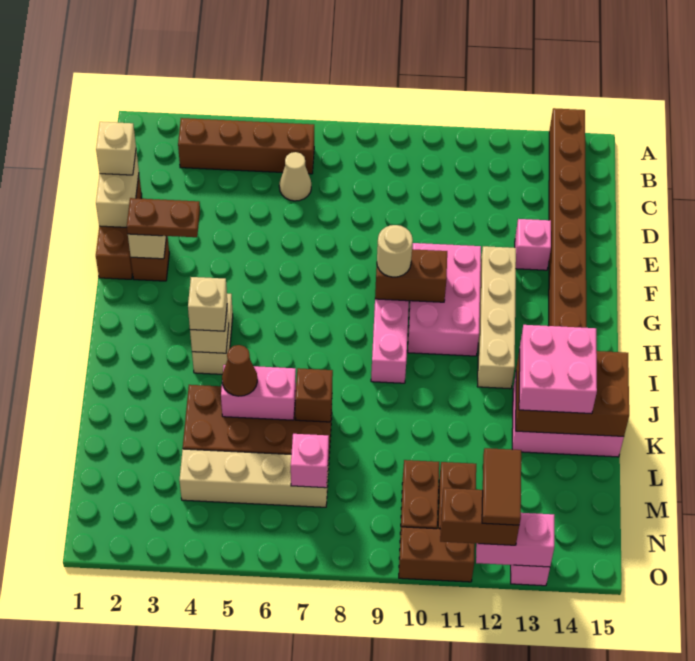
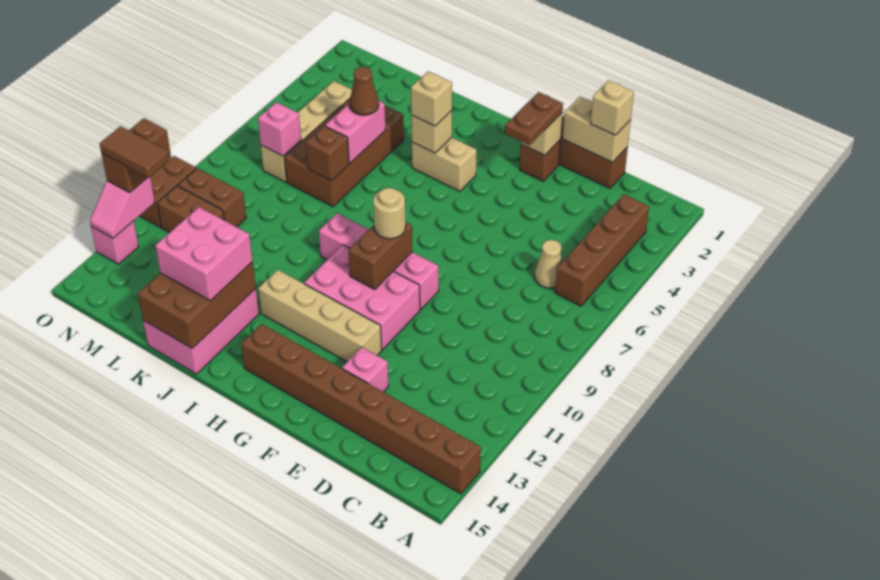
pink 1x2 brick [476,513,554,567] -> pink 1x2 slope [90,177,155,238]

